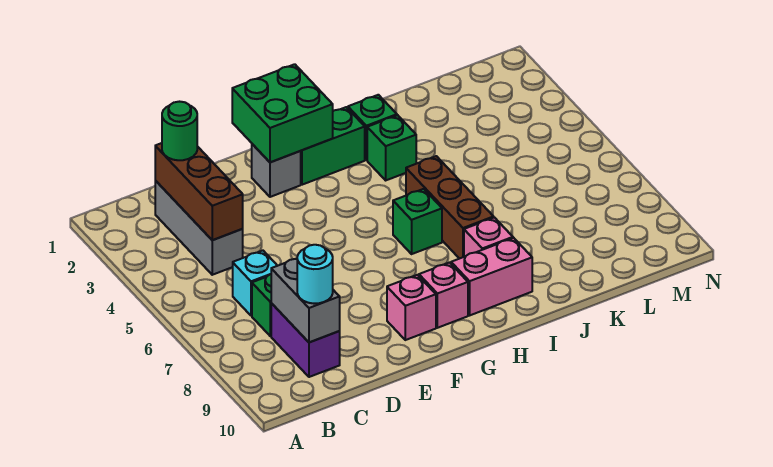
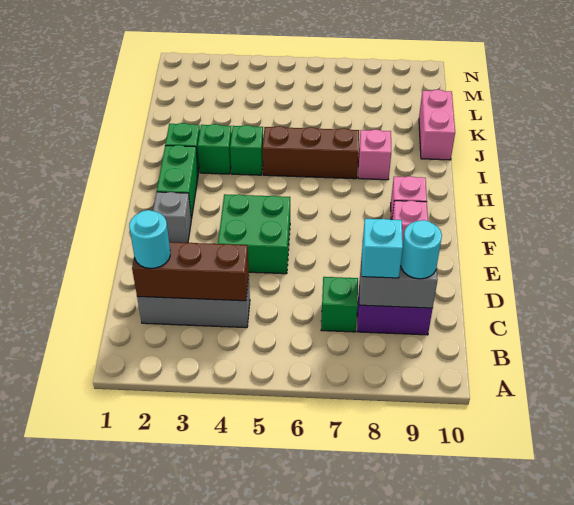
green 1x1 round brick [162,102,197,160] -> cyan 1x1 round brick [129,210,170,268]
cyan 1x1 brick [233,251,277,316] -> cyan 1x1 brick moved to [362,219,403,278]
green 2x2 brick [232,64,333,162] -> green 2x2 brick moved to [218,194,290,274]
green 1x1 brick [393,189,442,254] -> green 1x1 brick moved to [230,125,263,175]
pink 1x2 brick [451,238,532,315] -> pink 1x2 brick moved to [419,90,455,160]

